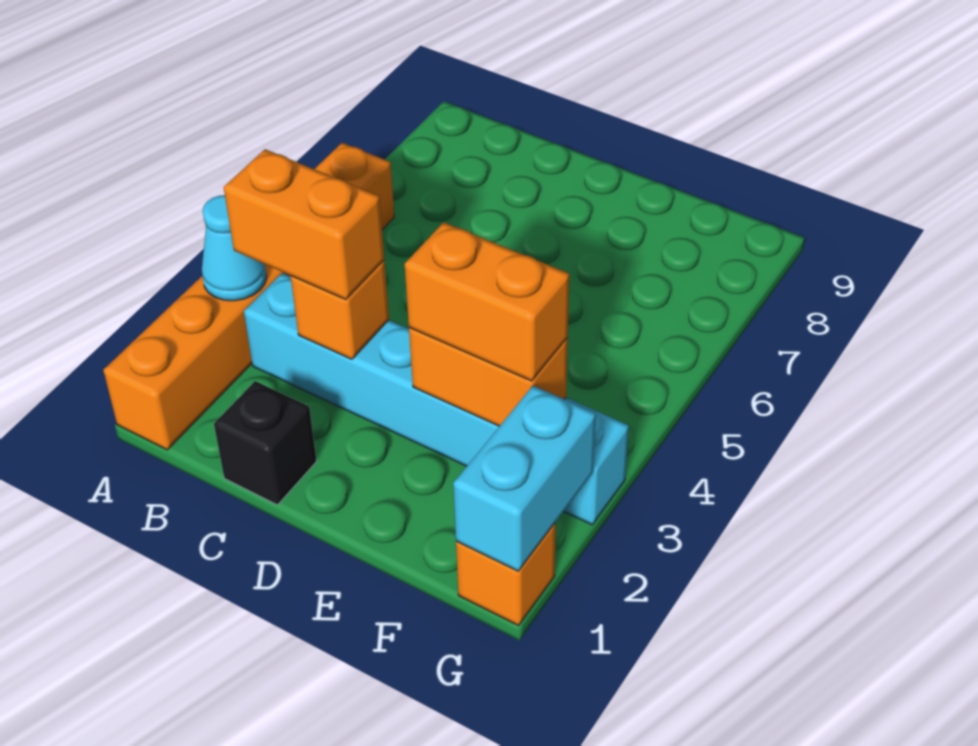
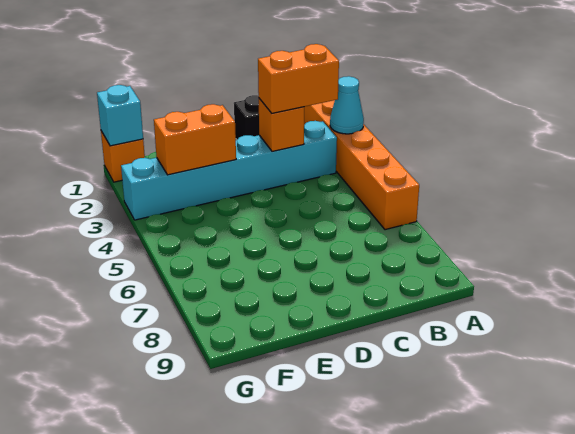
orange 1x2 brick [405,222,569,381] -> none
cyan 1x2 brick [453,386,596,571] -> cyan 1x1 brick [97,85,143,146]

